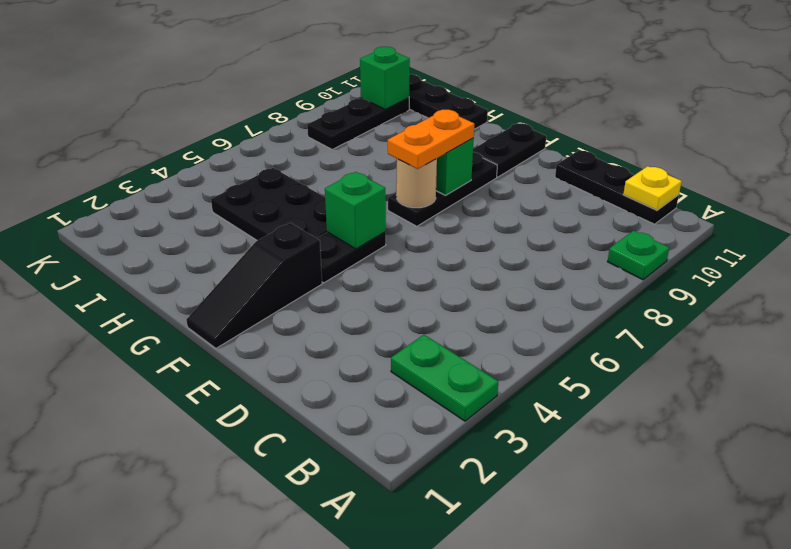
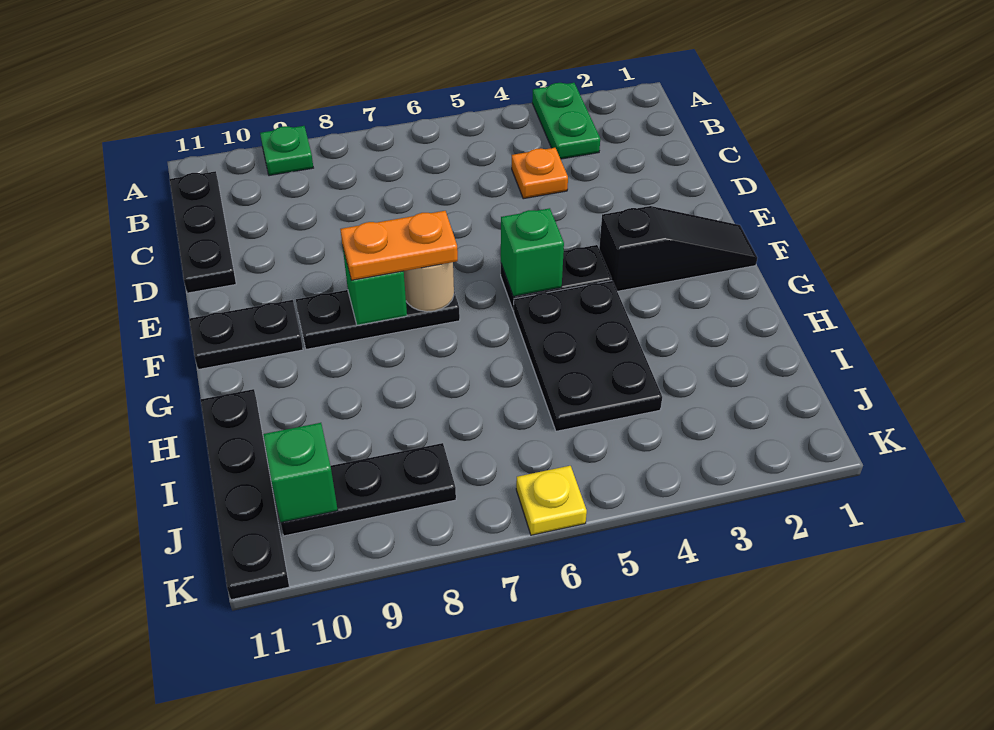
yellow 1x1 plate [623,166,682,210] -> yellow 1x1 plate moved to [516,466,587,535]
none -> orange 1x1 plate [512,148,568,199]

